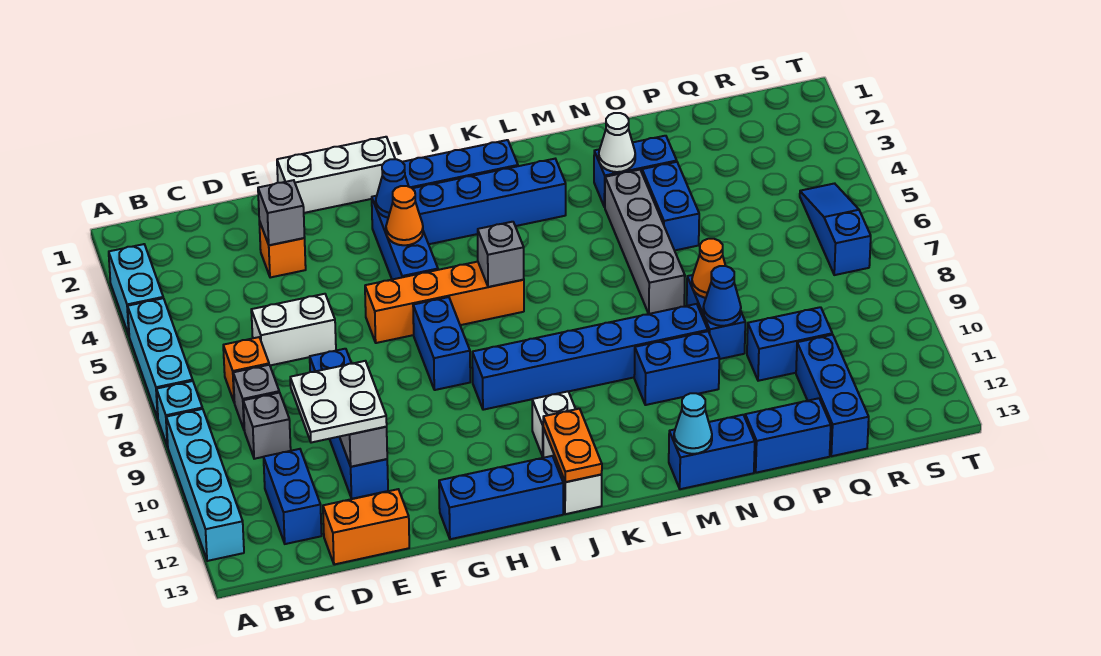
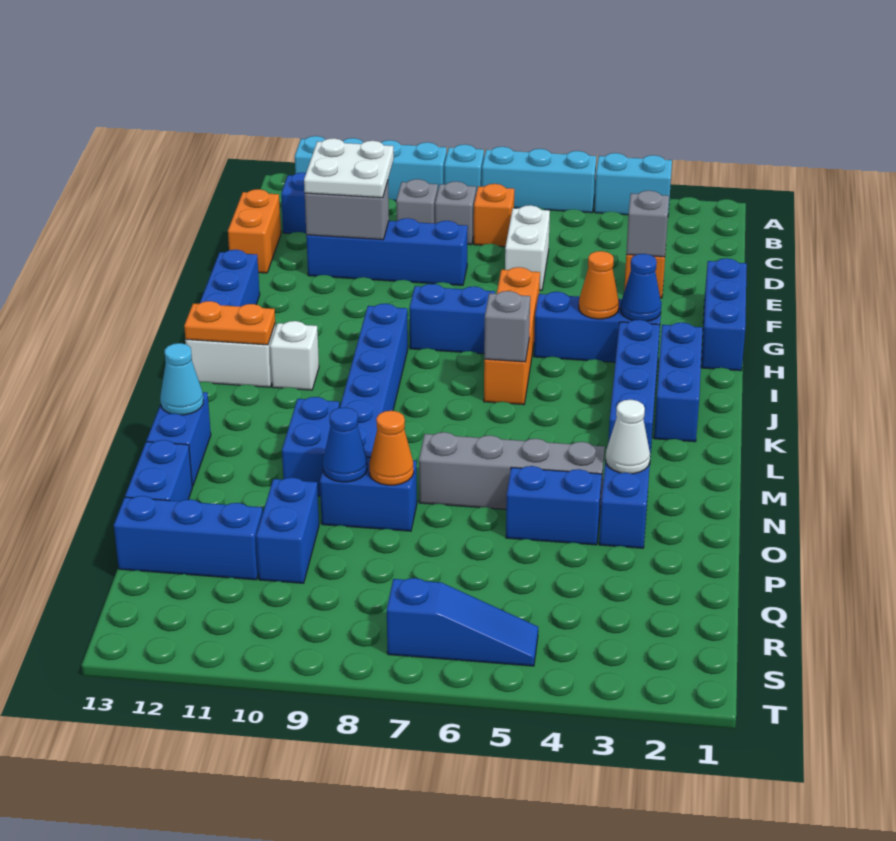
white 1x3 brick [277,137,395,213] -> blue 1x3 brick [701,258,747,371]

